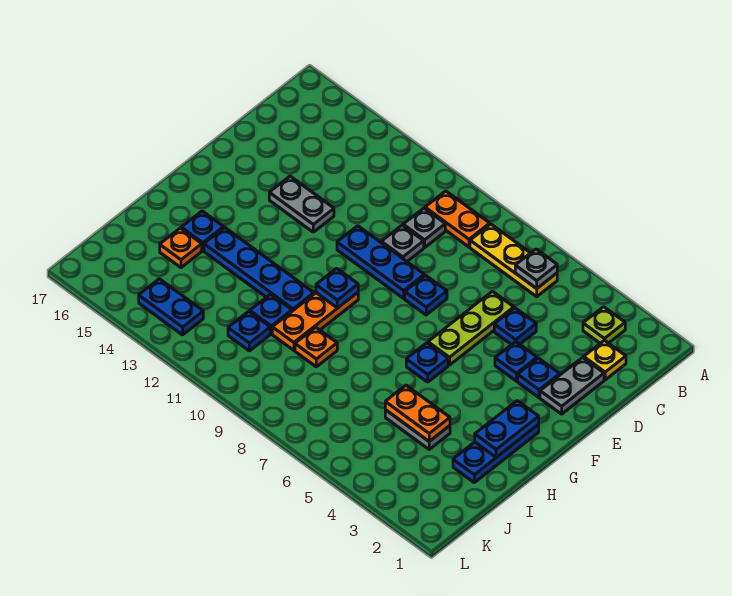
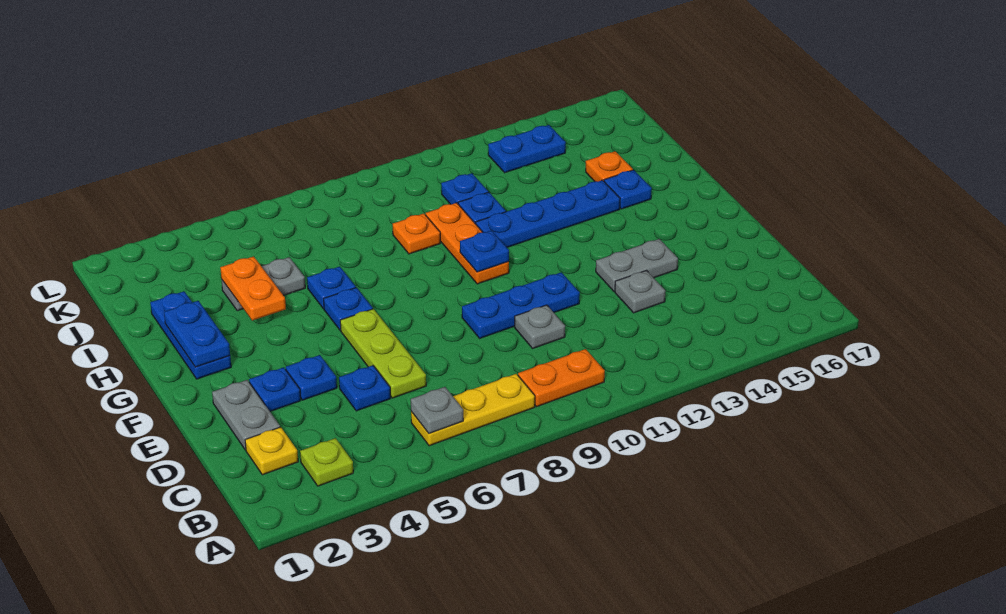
grey 1x1 plate [403,208,445,248] -> grey 1x1 plate moved to [615,271,665,313]
blue 1x1 plate [405,275,447,315] -> blue 1x1 plate moved to [307,267,356,309]
orange 1x2 plate [385,385,450,441] -> orange 1x2 plate turned to [220,256,286,321]

